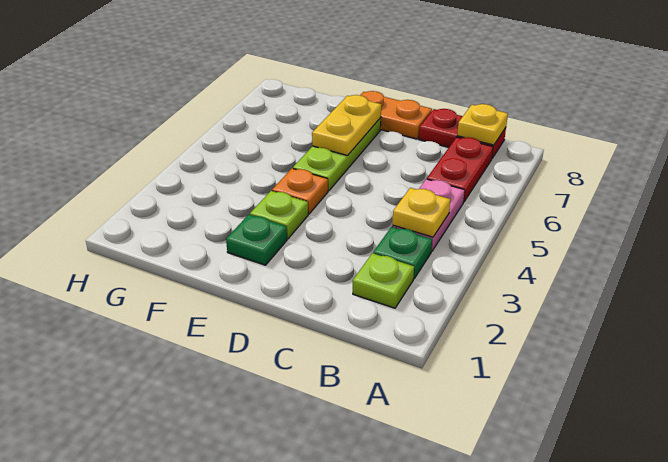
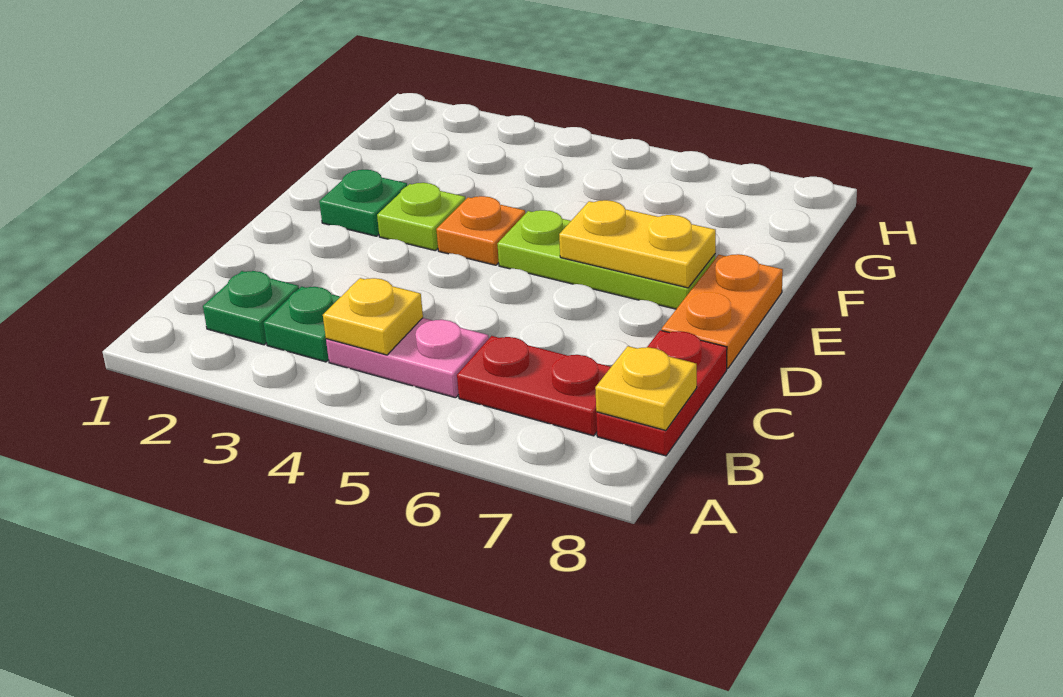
lime 1x1 plate [353,253,414,308] -> green 1x1 plate [203,271,299,345]

